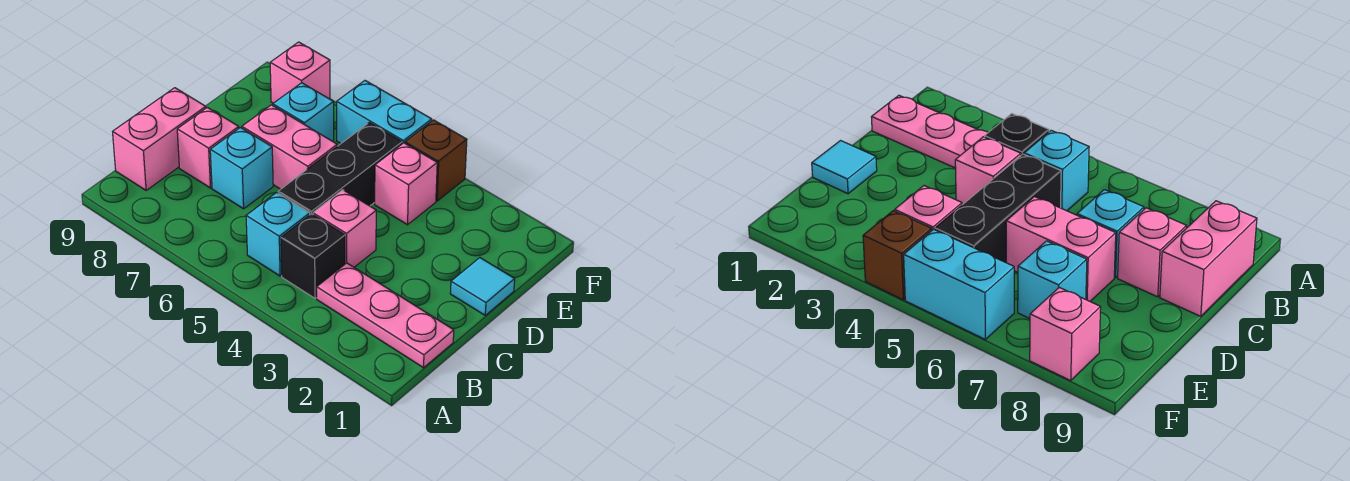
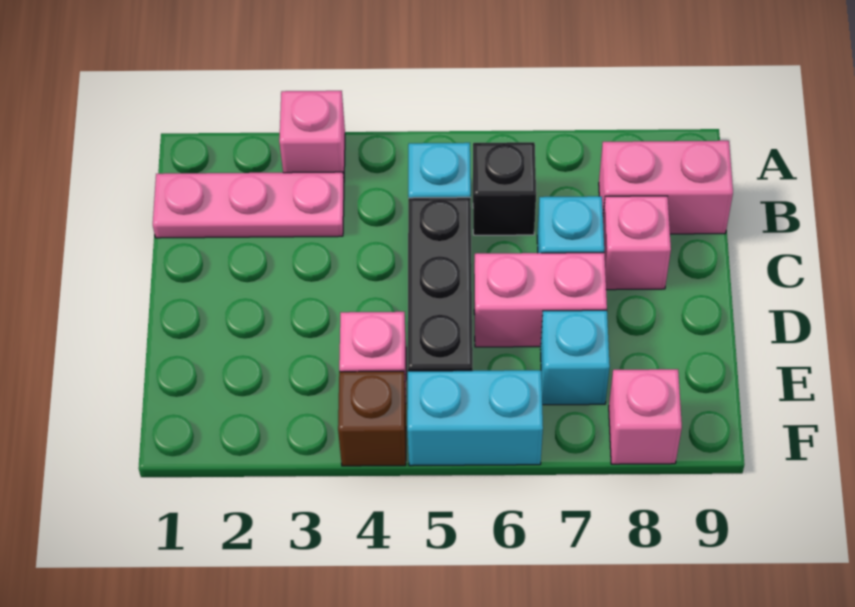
black 1x1 brick [281,214,345,298] -> black 1x1 brick moved to [473,142,536,235]
pink 1x2 brick [113,88,206,190] -> pink 1x2 brick turned to [599,141,733,234]
pink 1x1 brick [313,190,376,267] -> pink 1x1 brick moved to [279,91,345,177]
cyan 1x1 tile [450,258,515,315] -> none

